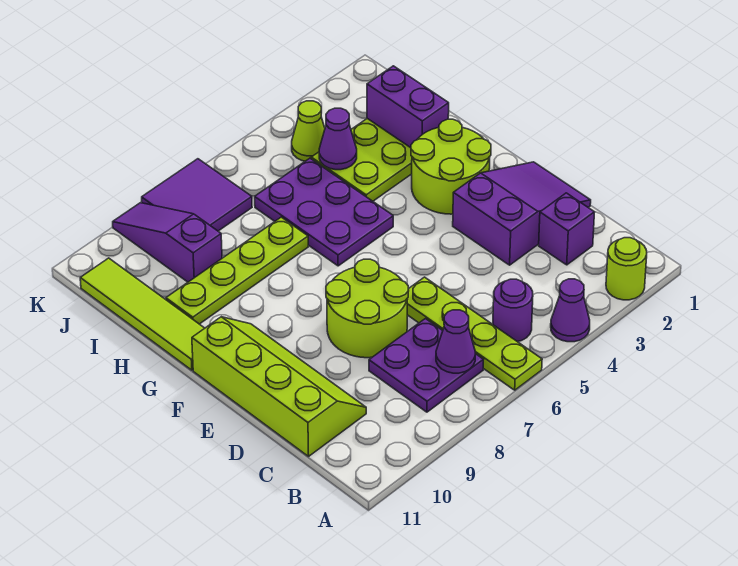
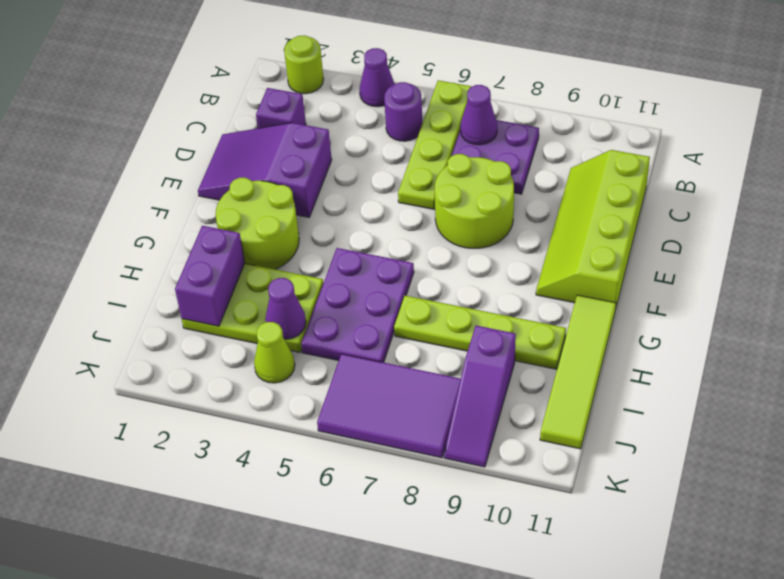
purple 2x2 tile [142,159,252,231] -> purple 2x3 tile [317,354,461,458]

